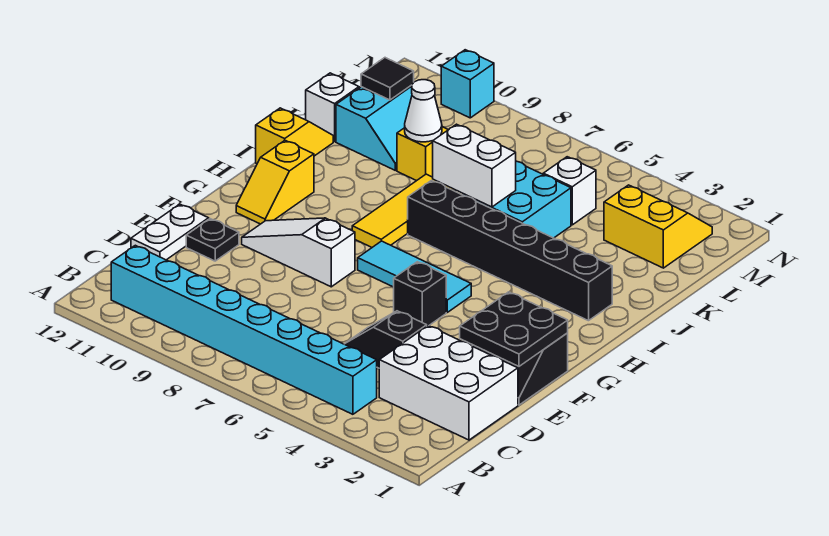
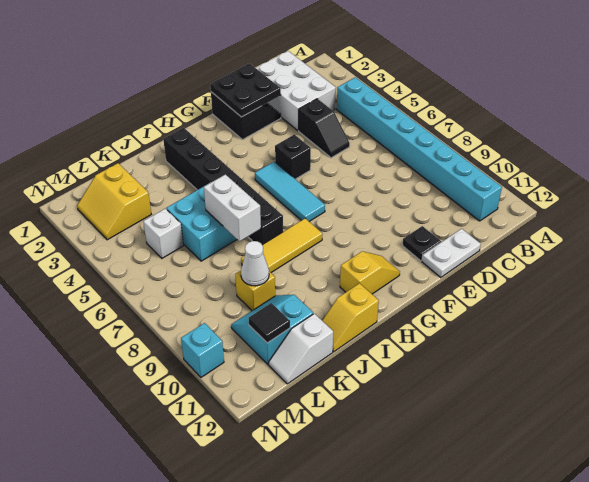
white 1x3 slope [242,218,355,287] -> none

